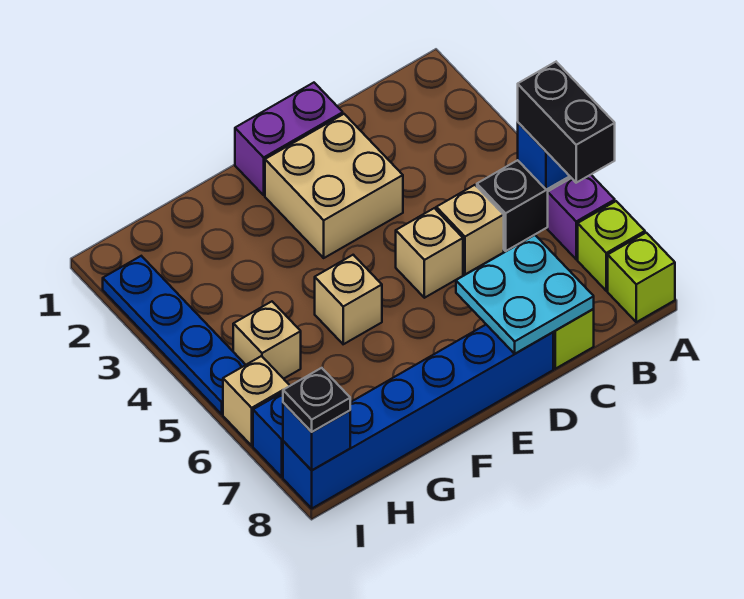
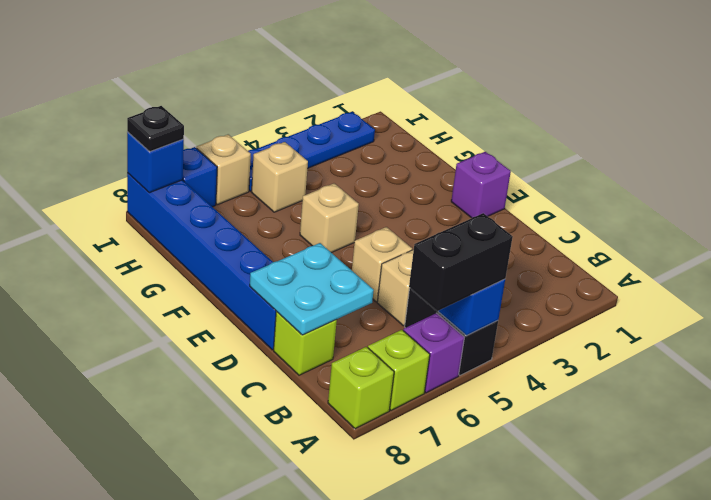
purple 1x2 brick [235,83,343,195] -> purple 1x1 brick [451,152,511,218]
tan 2x2 brick [265,114,403,258] -> none

